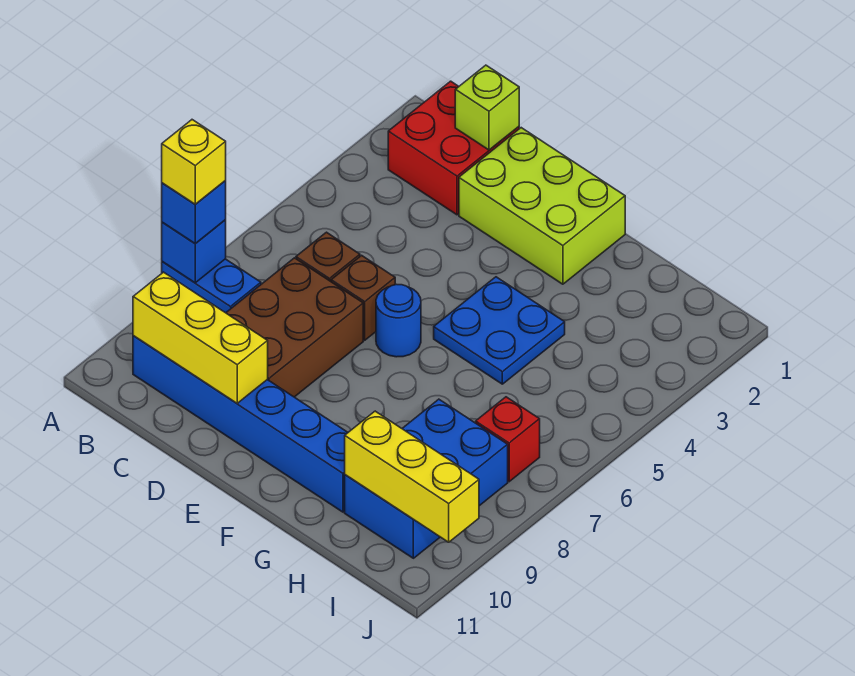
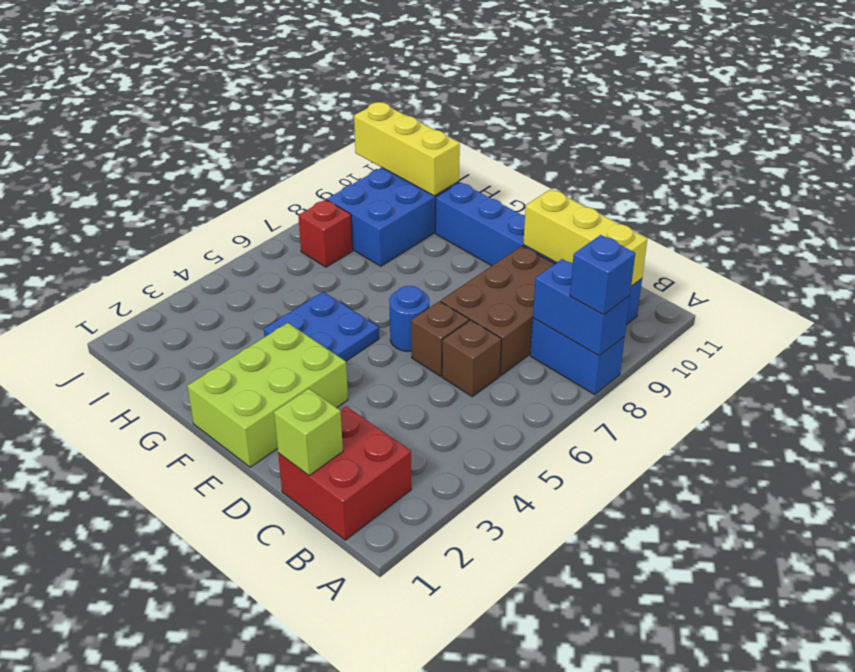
blue 1x1 brick [162,220,226,283] -> blue 1x2 brick [533,259,630,356]
yellow 1x1 brick [162,120,226,204] -> none
lime 2x3 brick [459,128,625,284] -> lime 2x3 brick turned to [188,323,348,467]

